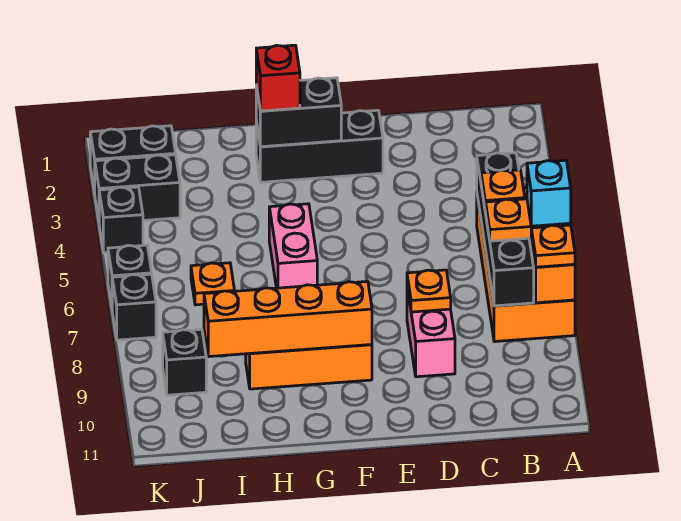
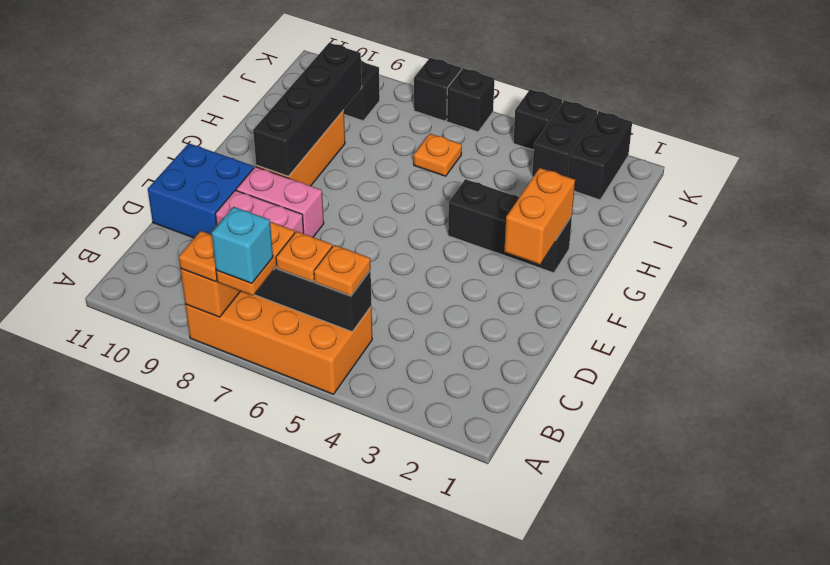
orange 1x1 plate [407,270,451,312] -> orange 1x1 plate moved to [314,245,371,296]
none -> blue 2x2 brick [148,143,254,238]
black 1x3 brick [256,110,383,182] -> black 1x3 brick turned to [448,179,572,273]
black 1x2 brick [256,78,341,147] -> orange 1x2 brick [504,168,575,264]
orange 1x4 brick [204,281,372,357] -> black 1x4 brick [253,43,362,176]
red 1x1 brick [256,45,300,111] -> none
pink 1x2 brick [269,204,317,288] -> pink 1x2 brick moved to [236,167,324,237]

